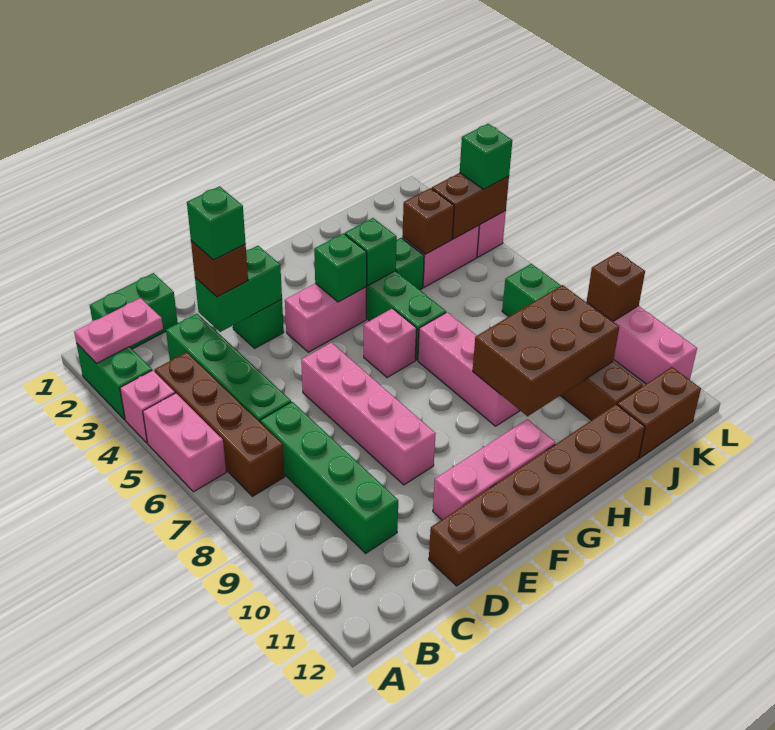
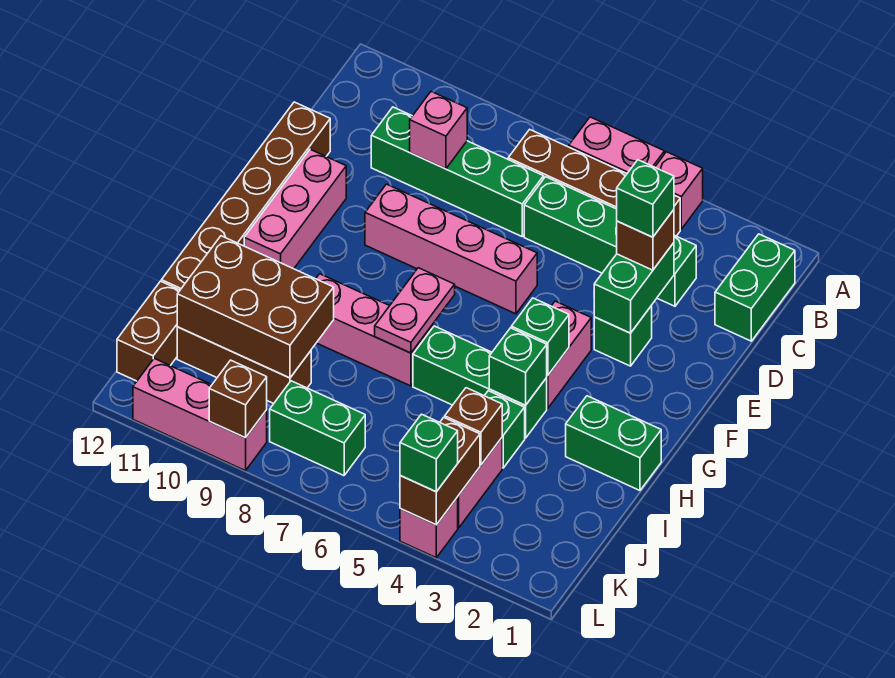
green 1x2 brick [76,343,152,420] -> green 1x2 brick moved to [566,396,661,490]
pink 1x2 plate [74,298,163,363] -> pink 1x2 plate moved to [375,268,455,353]
pink 1x1 brick [364,308,417,378] -> pink 1x1 brick moved to [410,92,467,169]
brown 2x3 brick [473,285,619,416] -> brown 2x3 brick turned to [177,236,334,378]

